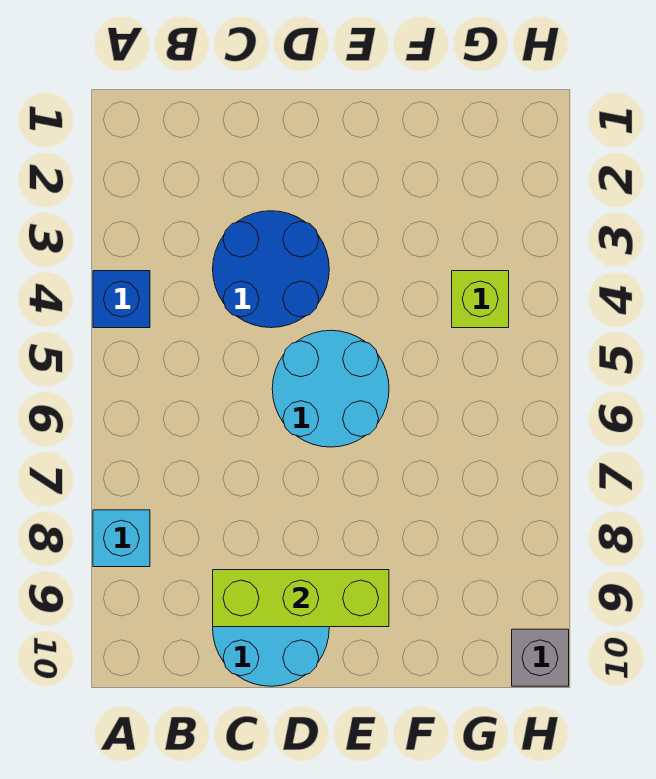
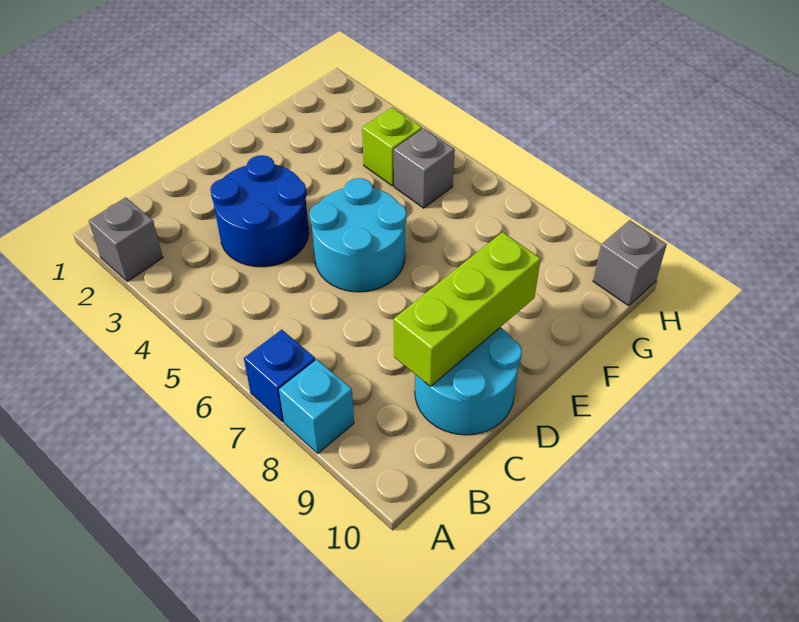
none -> grey 1x1 brick [89,197,163,282]
blue 1x1 brick [93,271,150,328] -> blue 1x1 brick moved to [244,330,315,422]
none -> grey 1x1 brick [394,128,455,208]

